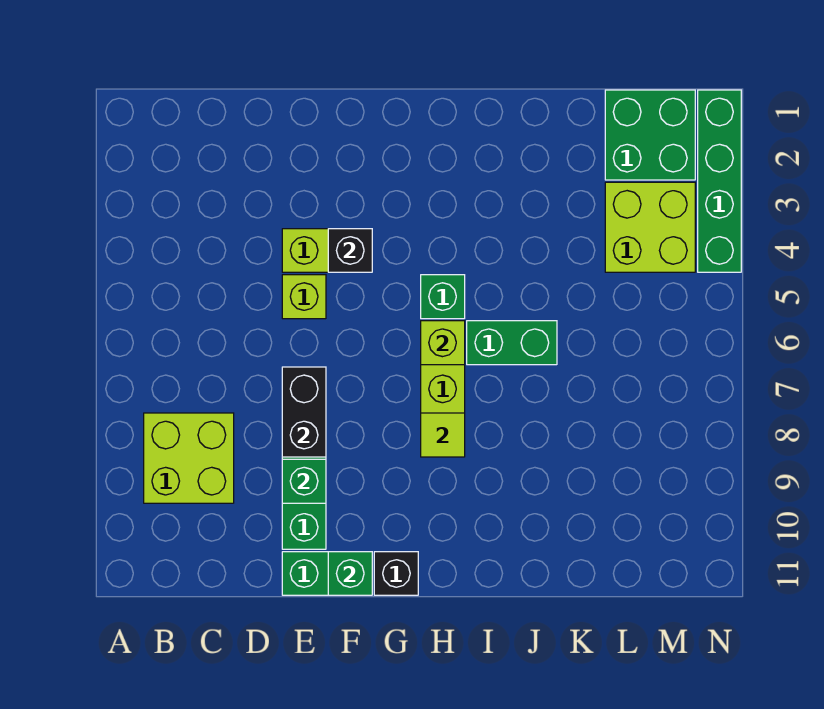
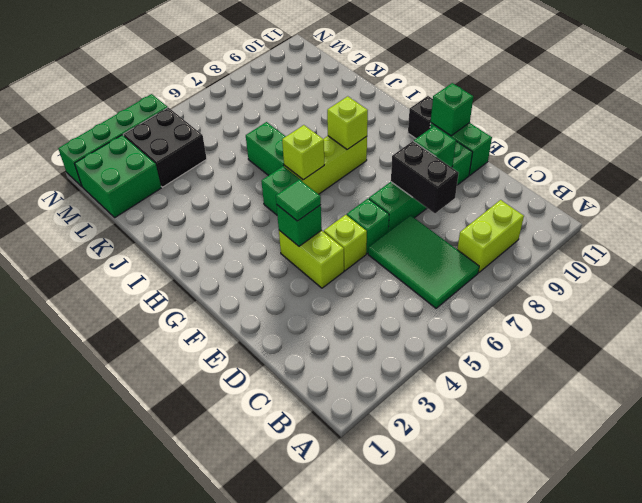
none -> green 2x3 tile [368,215,479,308]
lime 2x2 brick [144,413,234,503] -> lime 1x2 brick [457,200,524,273]
none -> green 1x1 brick [347,199,389,254]
black 1x2 brick [282,367,326,457] -> black 1x2 brick turned to [391,141,459,213]
black 1x1 brick [328,229,372,272] -> green 1x1 brick [276,204,322,246]
none -> green 1x1 tile [276,180,321,221]
lime 1x1 tile [421,413,465,457] -> lime 1x1 brick [327,96,368,150]
lime 2x2 brick [605,182,695,272] -> black 2x2 brick [123,108,207,187]

